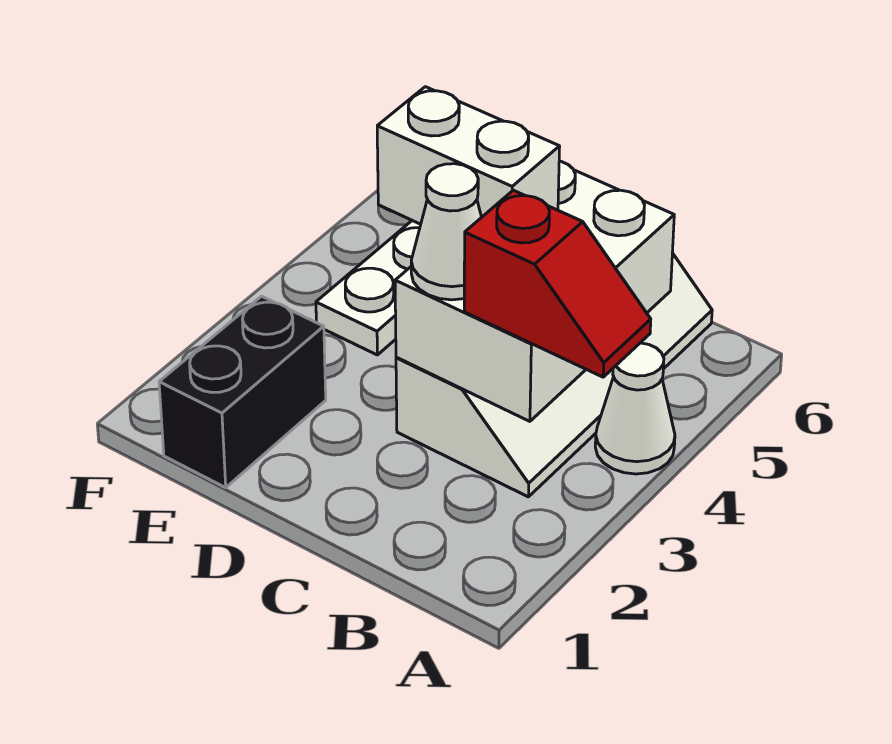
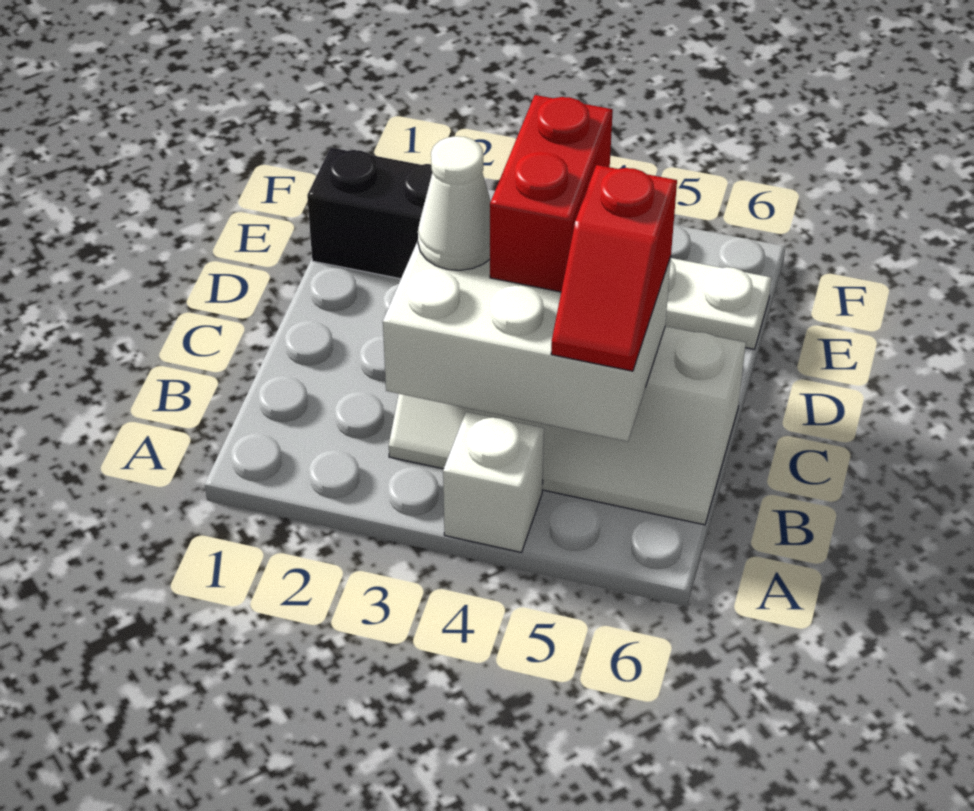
red 1x2 slope [464,190,651,377] -> red 1x2 slope moved to [551,165,677,371]
white 1x1 cone [595,343,675,474] -> white 1x1 brick [443,412,544,552]
white 1x2 brick [377,87,560,224] -> red 1x2 brick [490,95,613,292]

